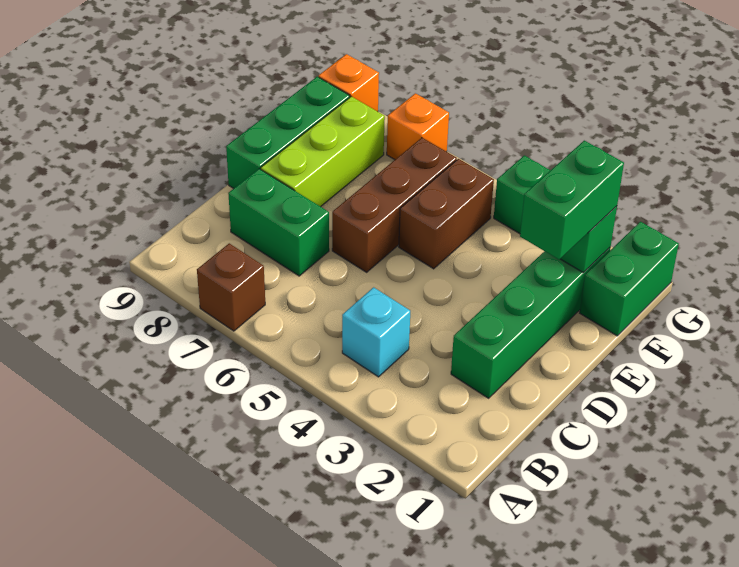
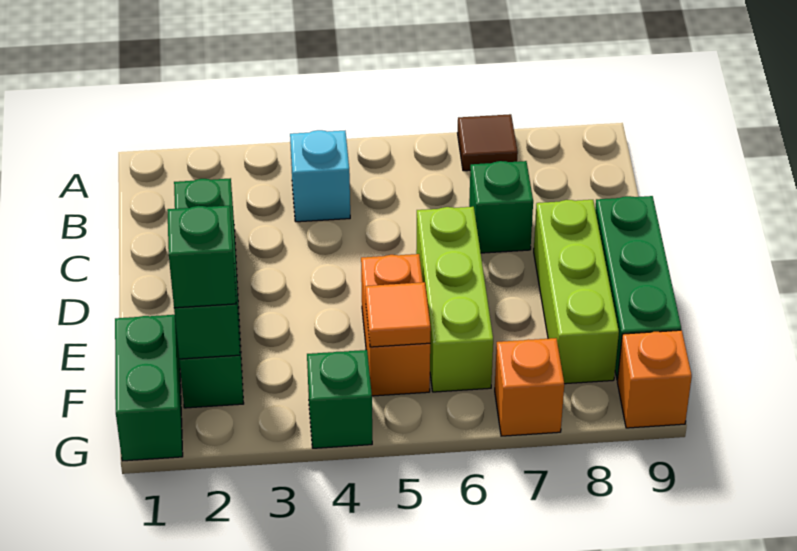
brown 1x1 brick [197,243,265,331] -> brown 1x1 tile [458,114,518,171]
green 1x2 brick [228,169,329,276] -> green 1x1 brick [469,161,533,253]
brown 1x3 brick [332,138,457,272] -> lime 1x3 brick [416,207,493,392]
green 1x2 brick [520,141,624,259] -> green 1x1 brick [167,206,236,308]
brown 1x2 brick [399,159,494,269] -> orange 1x2 brick [361,254,430,396]
none -> orange 1x1 tile [365,282,431,347]

